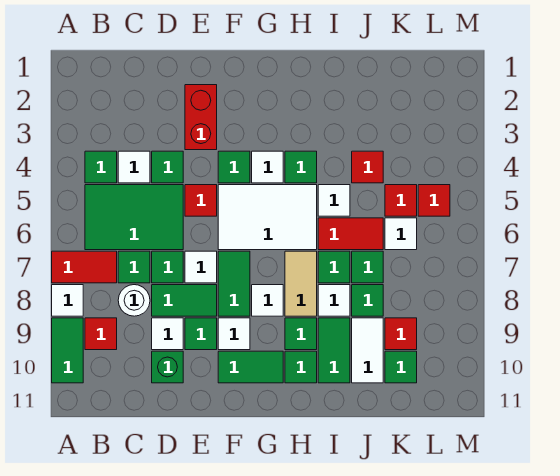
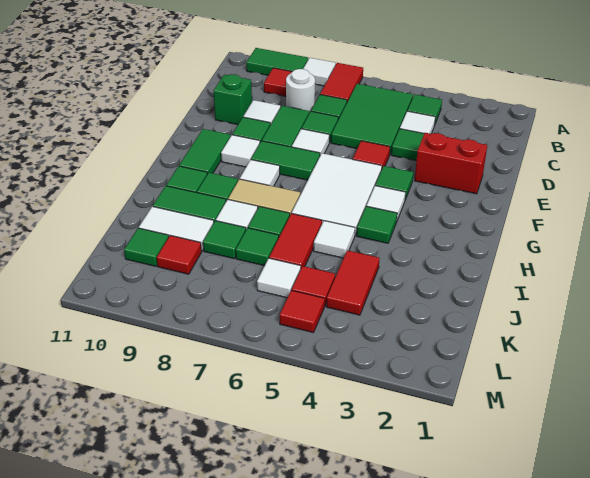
red 1x1 tile [352,151,383,183] -> red 1x2 tile [326,250,380,315]

